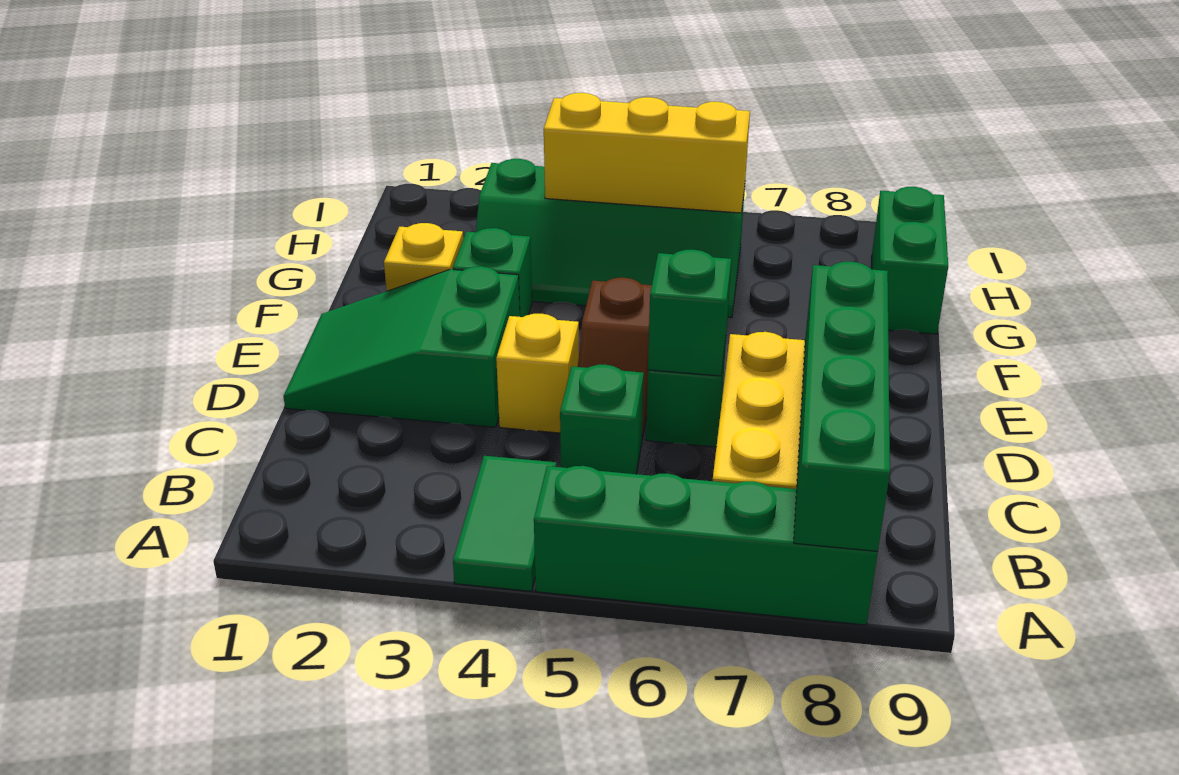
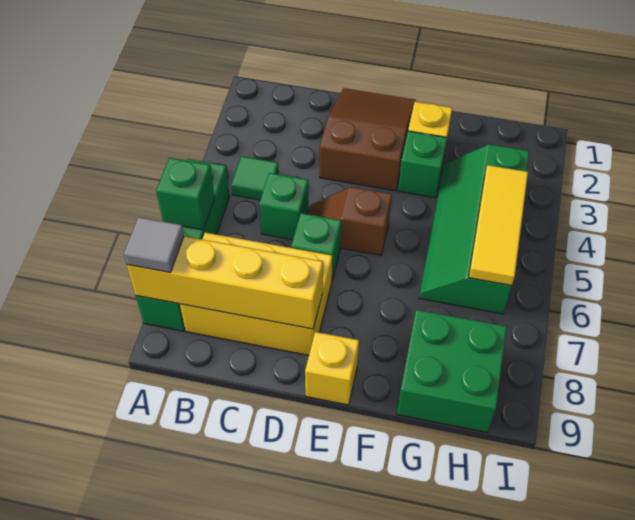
green 1x2 tile [453,456,557,591] -> green 1x1 tile [231,156,279,200]
green 1x4 brick [794,262,890,551] -> yellow 1x4 brick [127,236,323,329]
none -> grey 1x1 tile [124,217,184,272]
green 2x3 slope [283,266,520,427] -> brown 2x3 slope [320,88,416,191]
yellow 1x1 brick [496,314,579,433] -> yellow 1x1 brick moved to [305,332,359,405]
green 1x1 brick [648,250,731,376] -> green 1x1 brick moved to [156,158,215,230]
green 1x2 brick [872,187,948,334] -> green 2x2 brick [397,310,507,433]
yellow 1x3 brick [544,93,750,213] -> yellow 1x3 tile [469,165,528,286]

